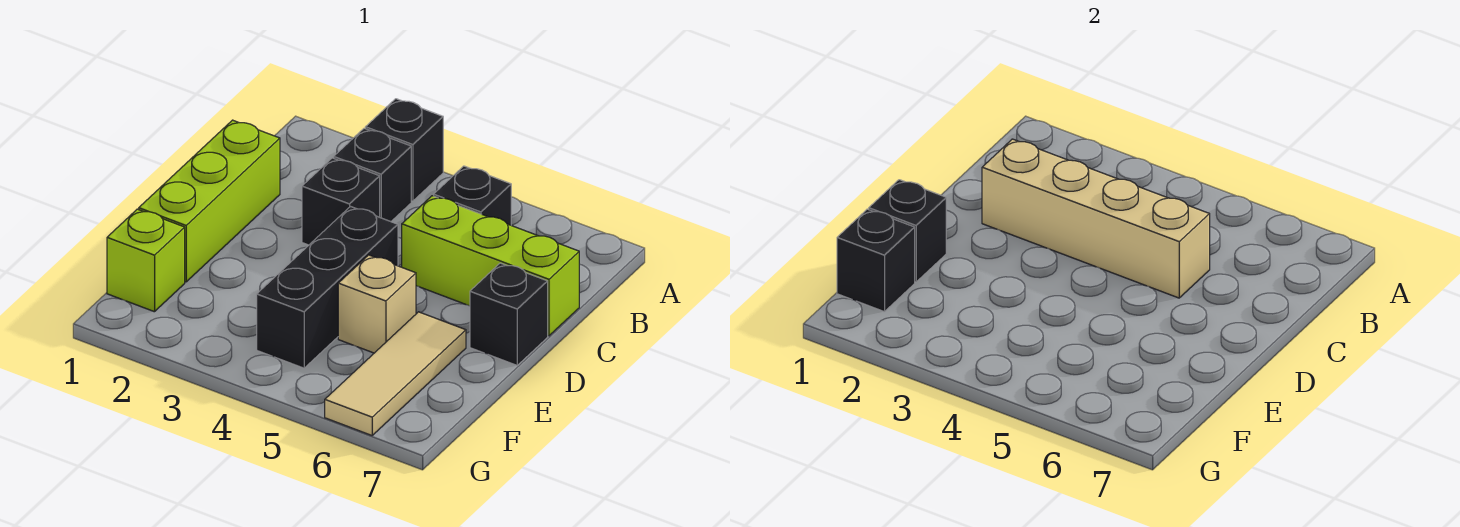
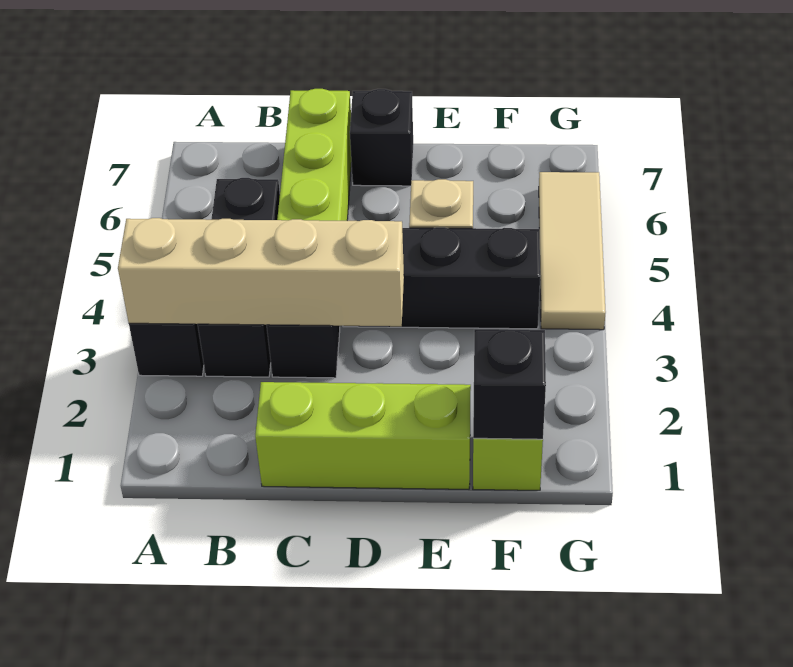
tan 1x4 brick [982,139,1210,298] -> tan 1x4 brick turned to [118,218,404,326]
black 1x1 brick [869,180,946,282] -> none
tan 1x3 tile [325,312,466,435] -> tan 1x3 tile turned to [539,172,606,330]

